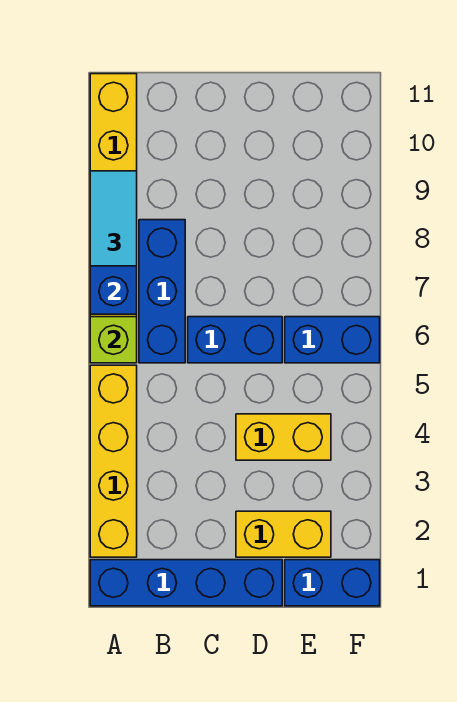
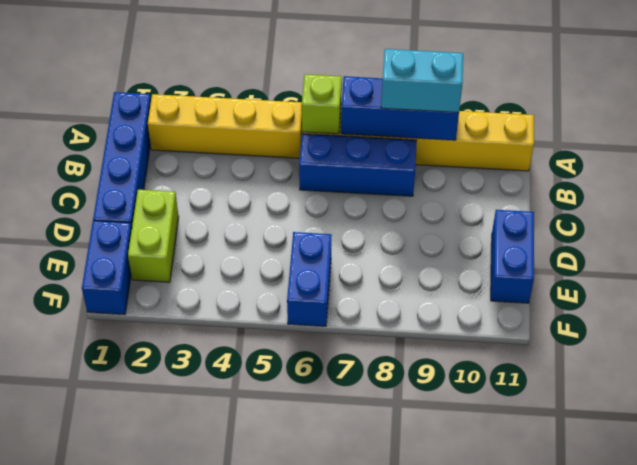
cyan 1x2 tile [90,171,137,266] -> cyan 1x2 brick [381,49,463,113]
blue 1x2 brick [188,317,282,363] -> blue 1x2 brick moved to [491,210,534,303]
yellow 1x2 brick [236,511,331,557] -> lime 1x2 brick [128,190,179,282]
yellow 1x2 brick [236,414,331,460] -> none

